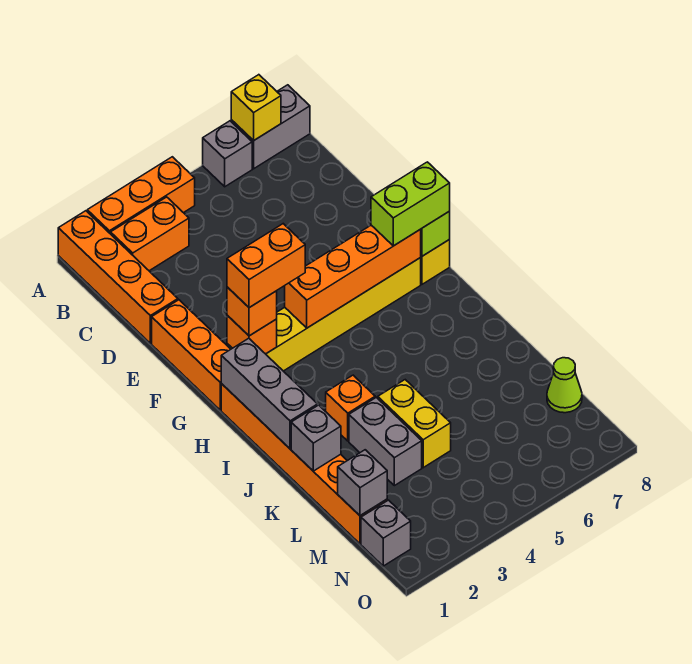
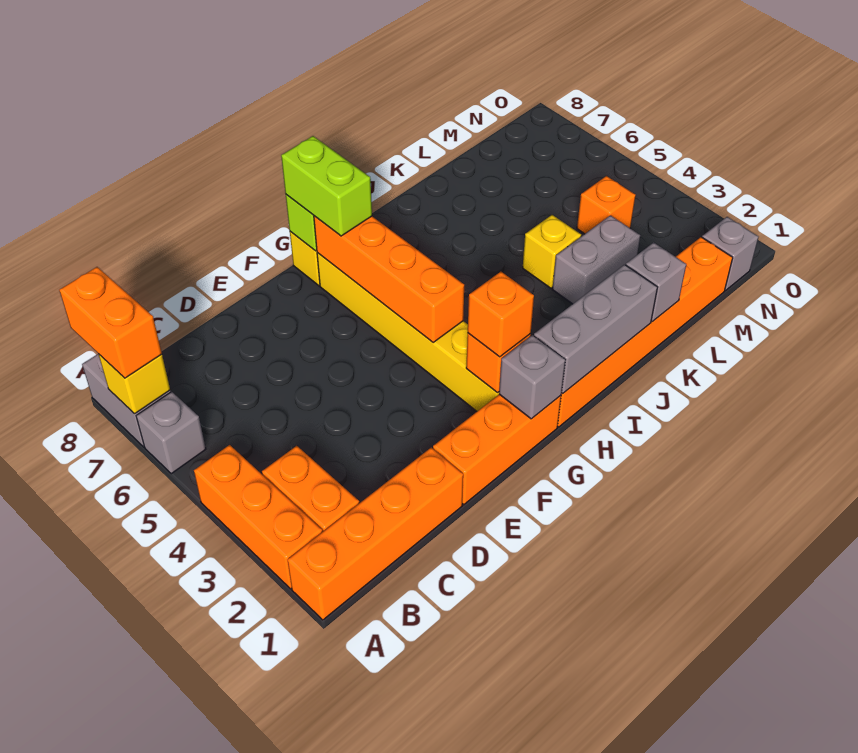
orange 1x2 brick [227,224,305,308] -> orange 1x2 brick moved to [59,267,162,378]
orange 1x1 brick [326,375,375,441] -> orange 1x1 brick moved to [577,176,636,234]
yellow 1x2 brick [378,380,451,468] -> yellow 1x1 brick [523,215,581,288]
grey 1x1 brick [338,450,387,516] -> grey 1x1 brick moved to [499,335,565,419]
lime 1x1 cone [547,358,582,413] -> none

